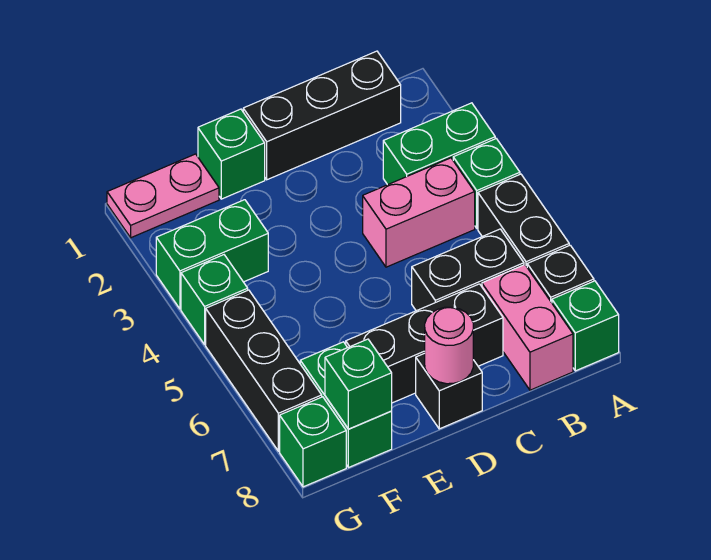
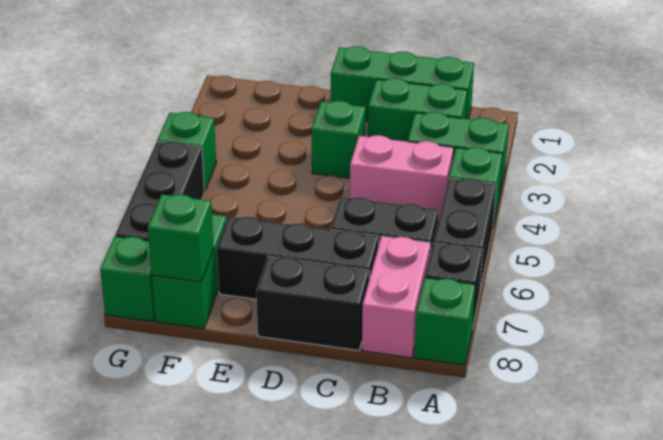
black 1x3 brick [243,51,401,180] -> green 1x3 brick [331,46,474,121]
black 1x1 brick [416,353,482,429] -> black 1x2 brick [256,257,369,350]
pink 1x1 round brick [425,307,473,384] -> none
green 1x1 brick [198,109,265,199] -> green 1x1 brick moved to [311,101,366,178]
pink 1x2 plate [107,154,219,238] -> none
green 1x2 brick [156,200,268,309] -> green 1x2 brick moved to [368,78,467,142]

